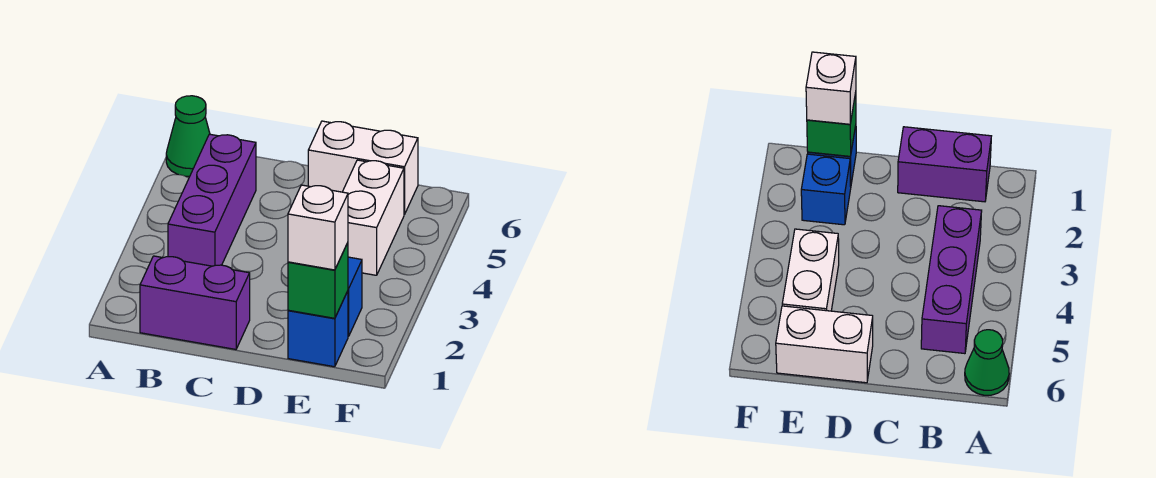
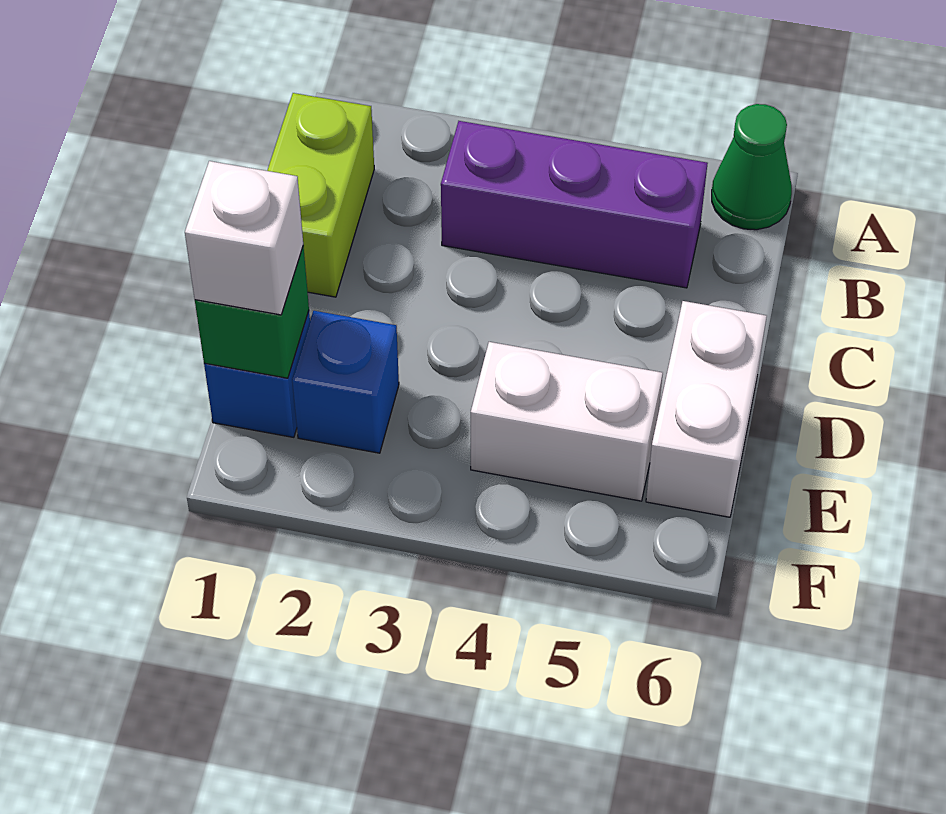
purple 1x2 brick [140,256,250,349] -> lime 1x2 brick [267,93,374,297]

